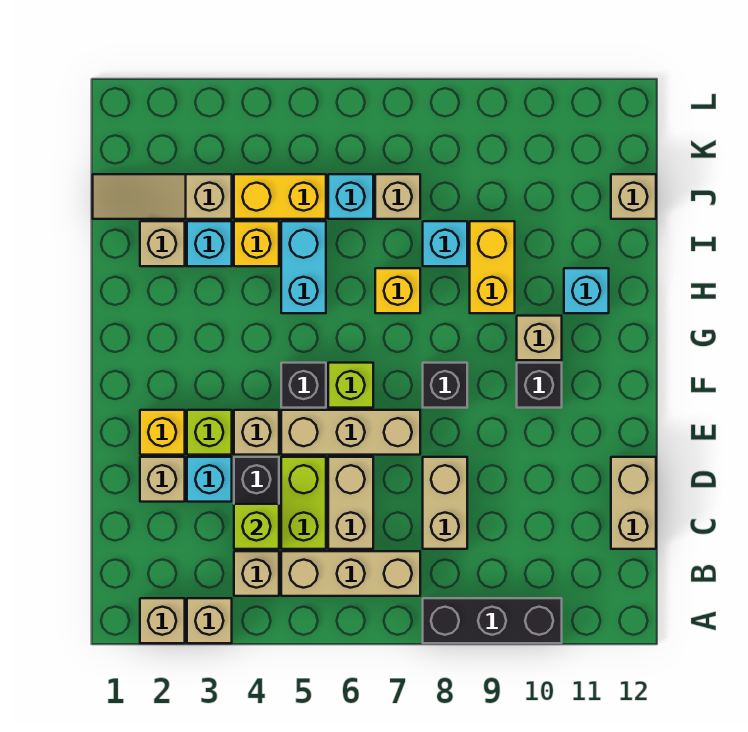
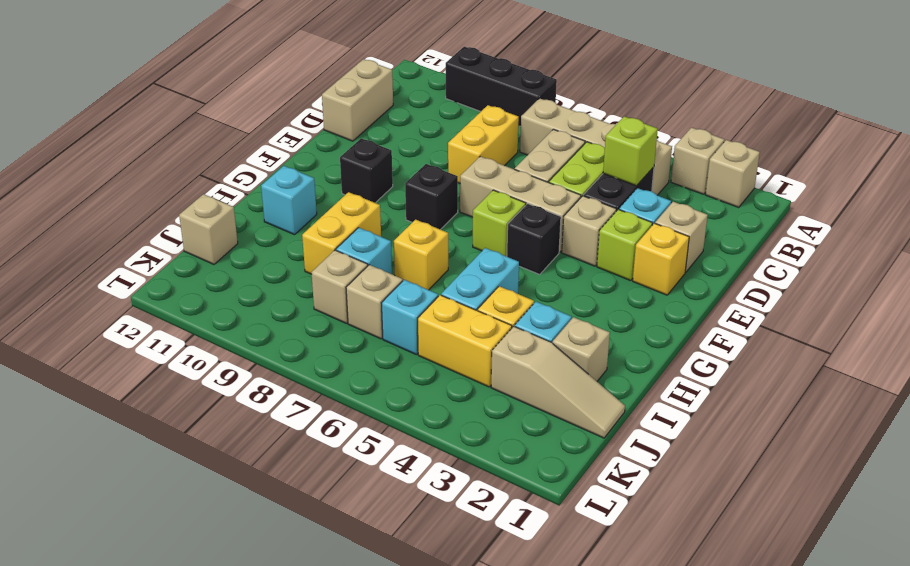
tan 1x2 brick [423,457,467,549] -> yellow 1x2 brick [448,105,519,183]
tan 1x1 brick [517,316,562,360] -> tan 1x1 brick moved to [311,250,368,323]

